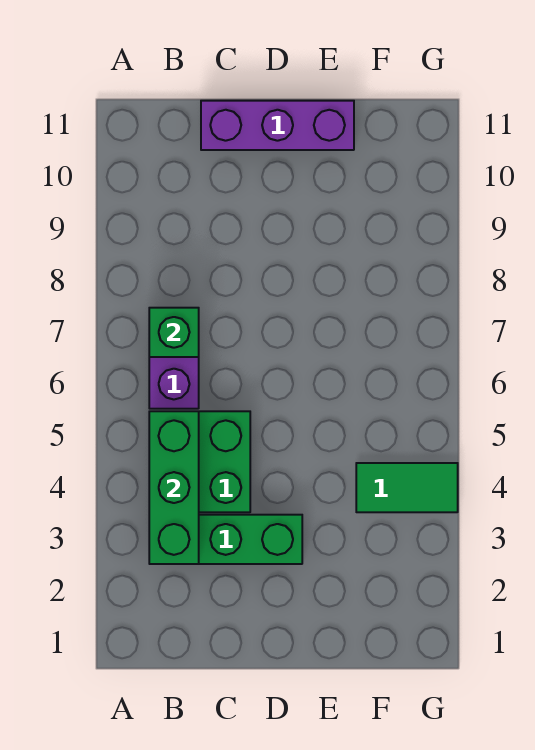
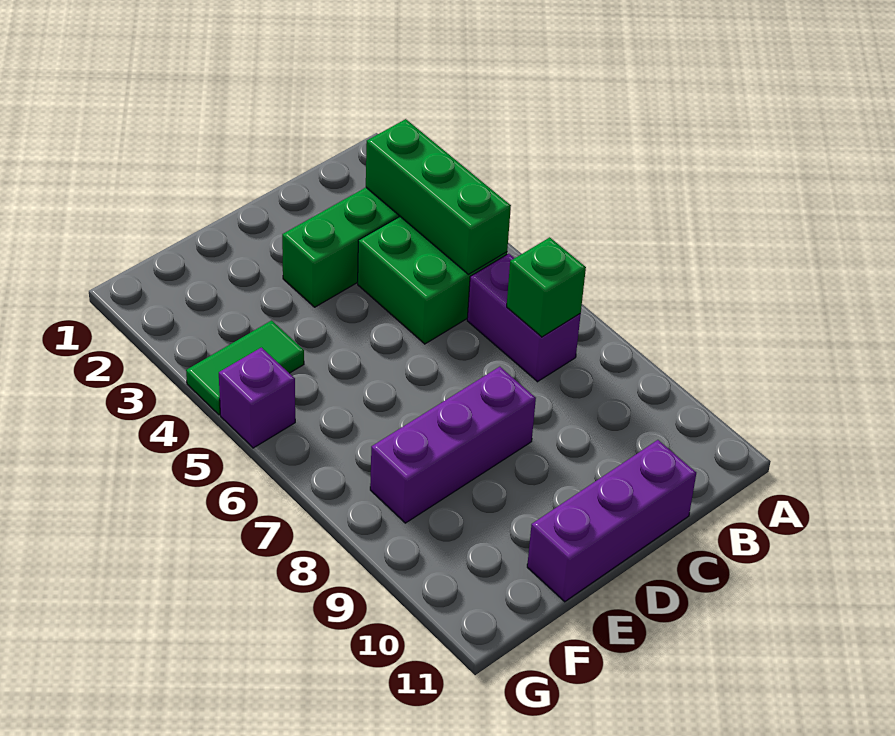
none -> purple 1x3 brick [370,367,536,523]
none -> purple 1x1 brick [219,347,295,448]

